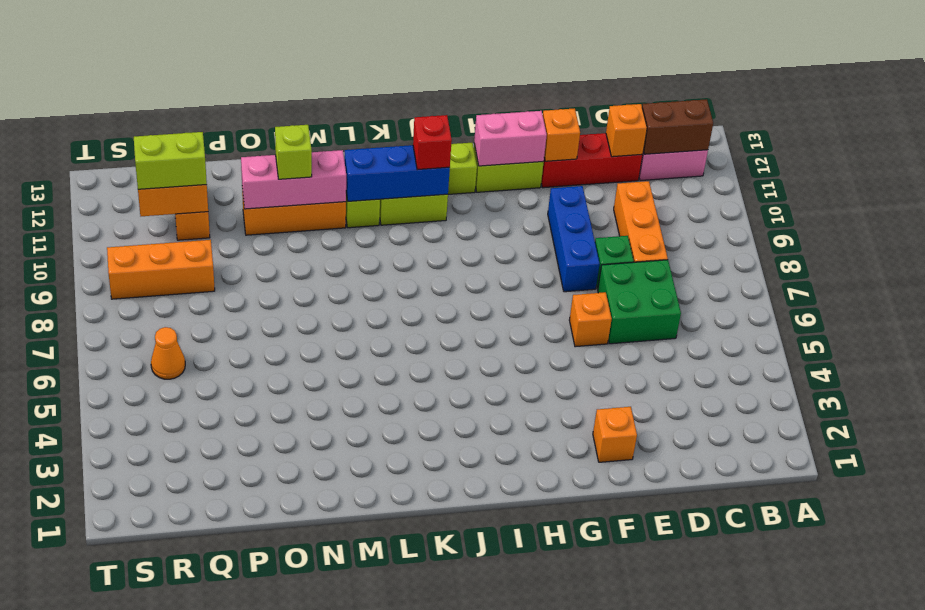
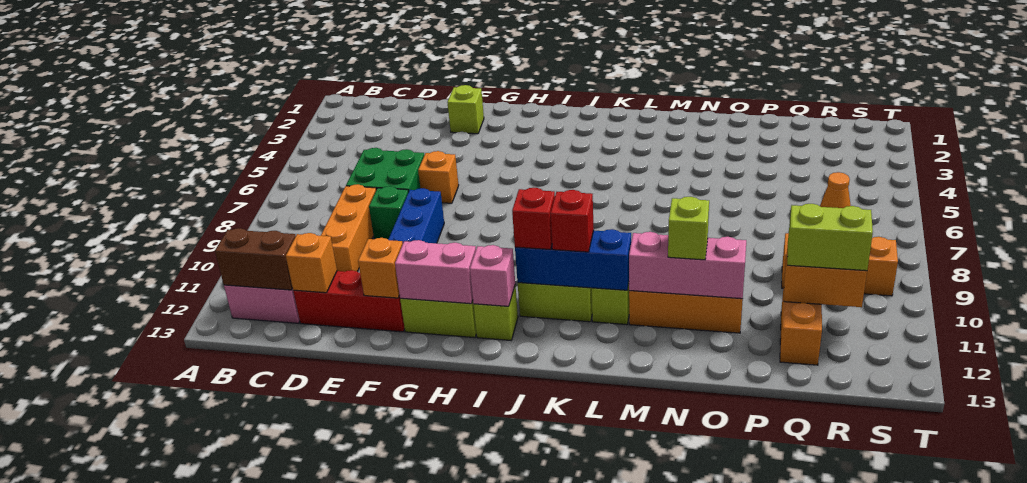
orange 1x1 brick [593,407,637,462] -> lime 1x1 brick [447,85,484,134]
none -> pink 1x1 brick [470,245,515,306]
none -> red 1x1 brick [551,190,594,252]

